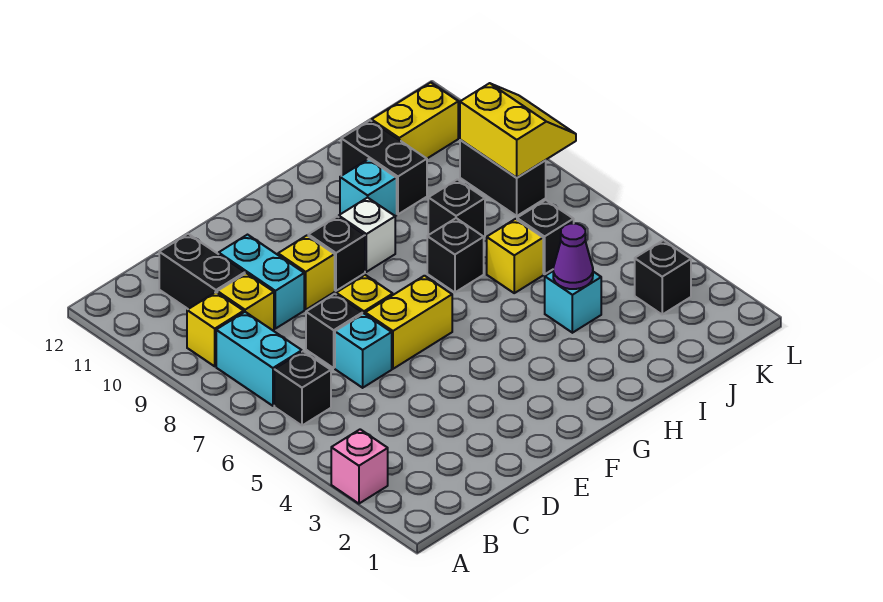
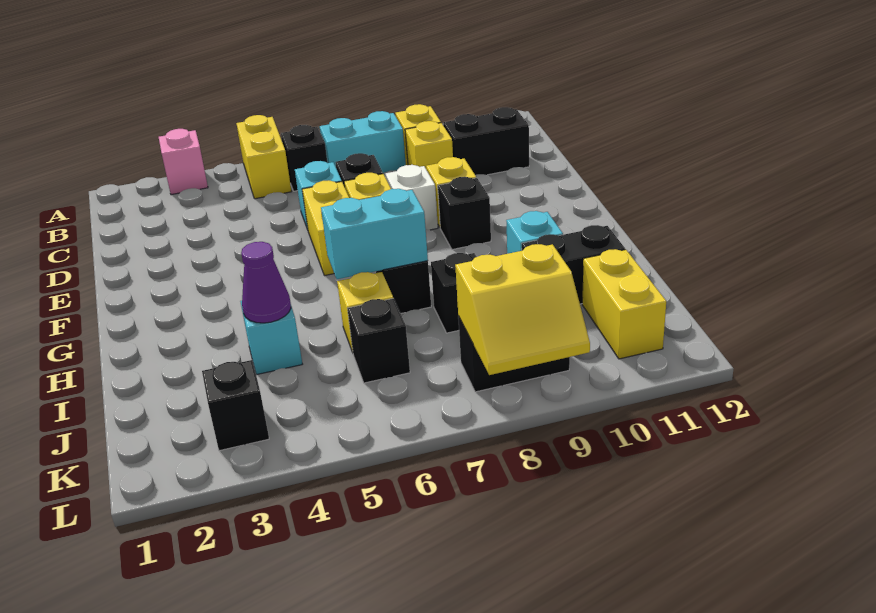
none -> yellow 1x2 brick [236,115,292,199]
cyan 1x2 brick [219,235,304,329] -> cyan 1x2 brick moved to [321,189,428,279]
white 1x1 brick [339,198,395,272] -> white 1x1 brick moved to [385,165,438,230]

